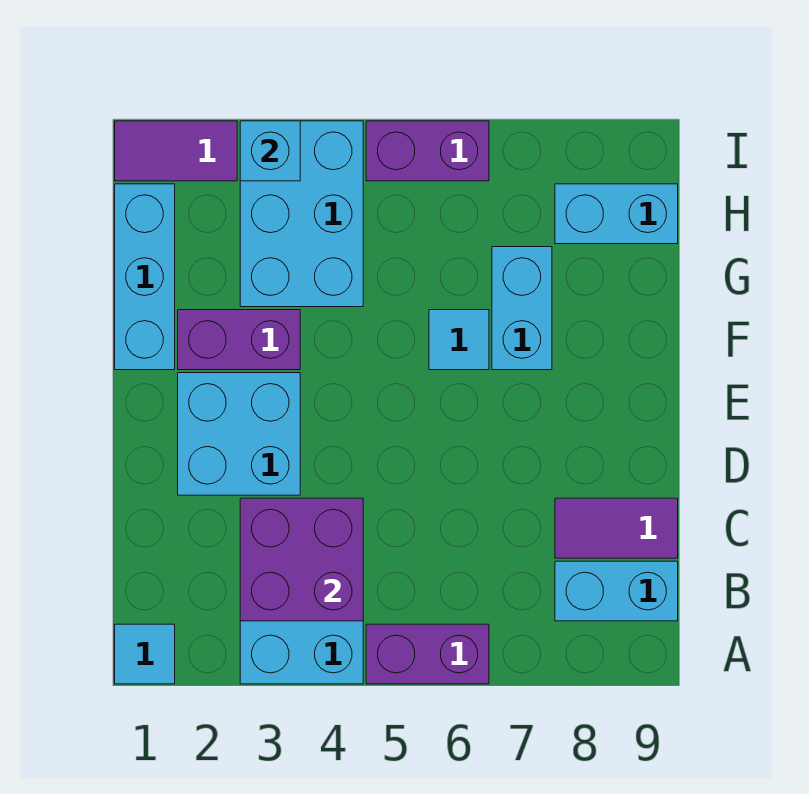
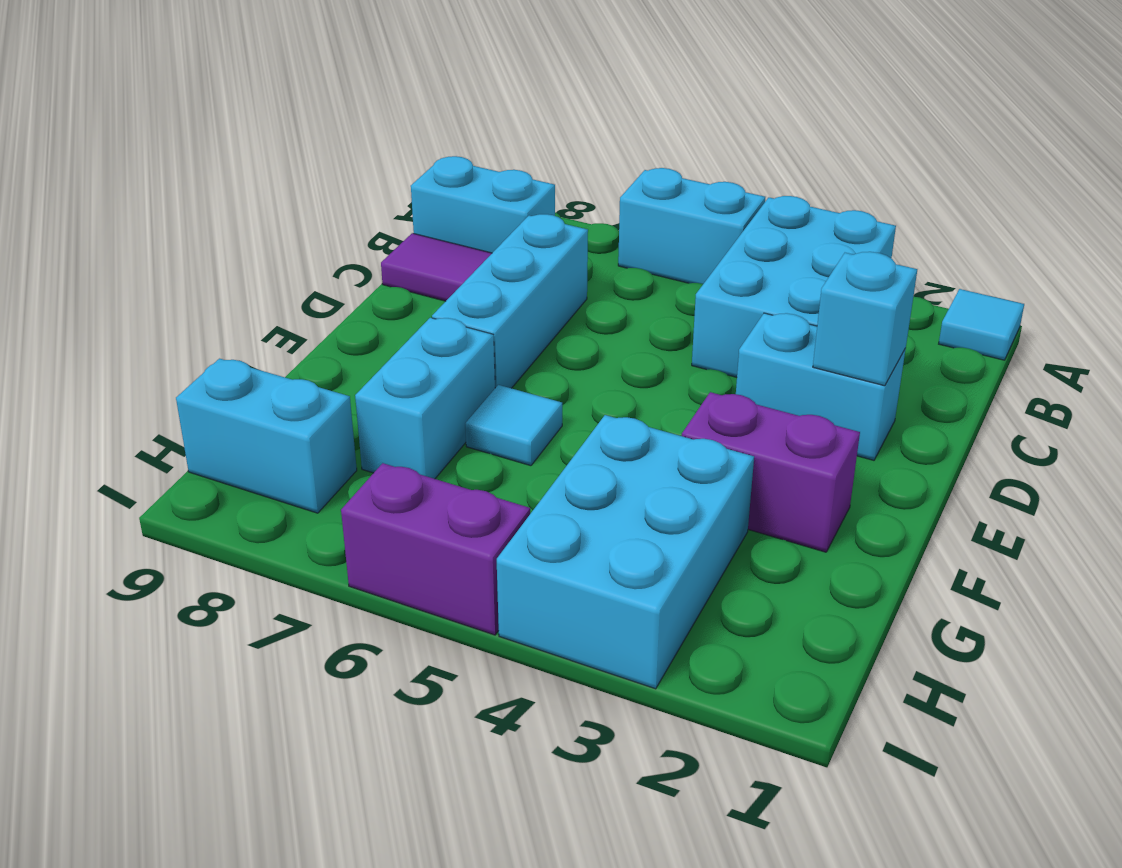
purple 1x2 brick [366,624,489,684] -> cyan 1x2 brick [618,168,765,284]
purple 2x2 brick [240,498,363,621] -> none
cyan 2x2 brick [178,373,300,495] -> cyan 1x2 brick [736,313,906,460]
cyan 1x3 brick [115,184,175,370] -> cyan 1x3 brick moved to [432,214,588,388]
purple 1x2 tile [115,121,237,181] -> none
cyan 1x1 brick [240,121,300,181] -> cyan 1x1 brick moved to [813,252,917,386]

